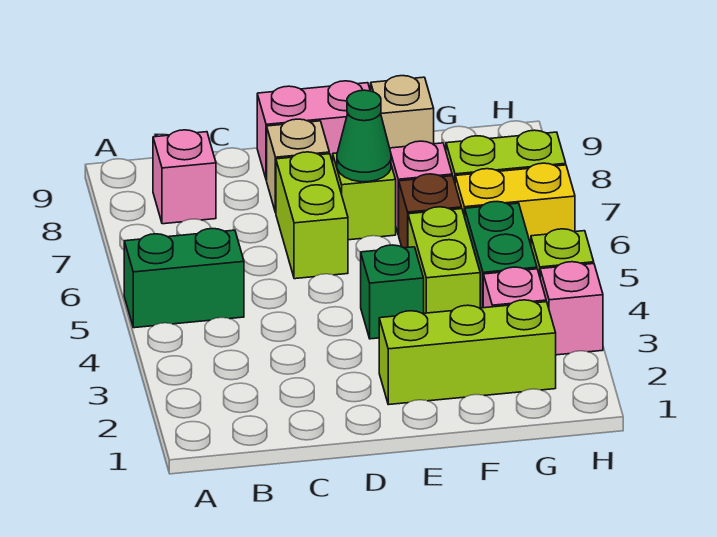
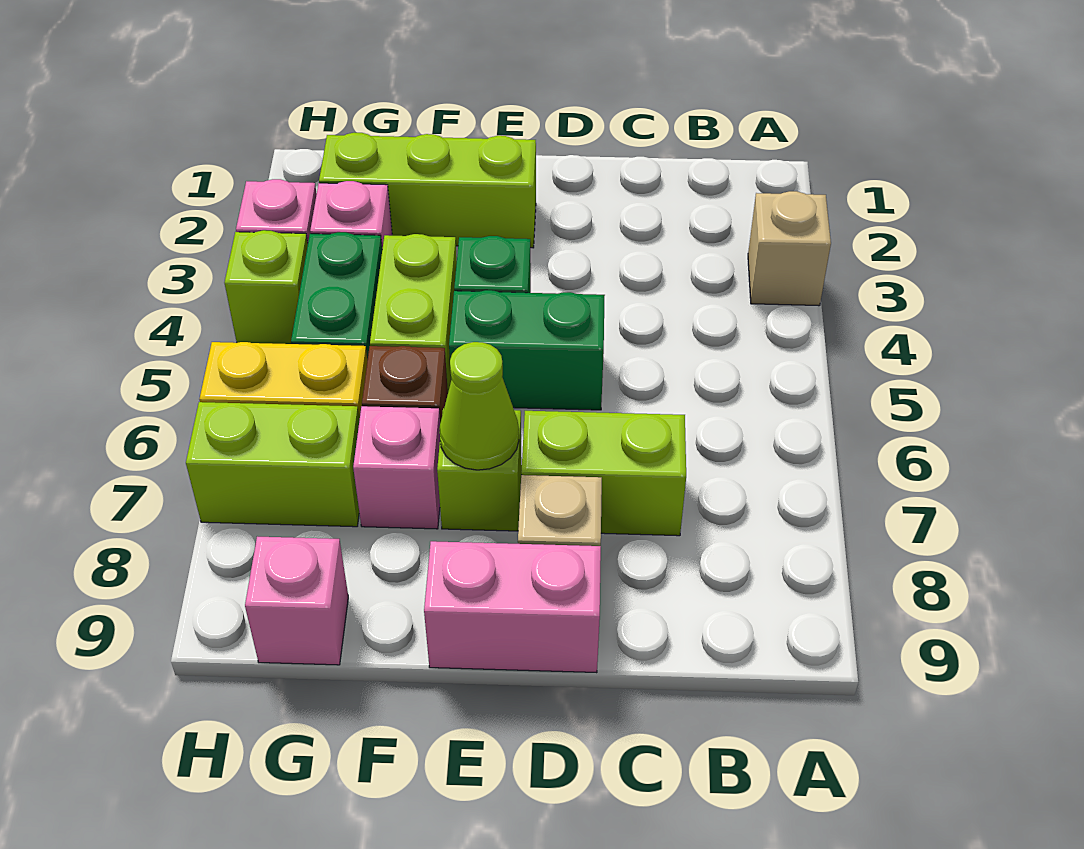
green 1x2 brick [124,229,244,328] -> green 1x2 brick moved to [449,290,605,410]
pink 1x1 brick [153,130,216,224] -> pink 1x1 brick moved to [245,537,348,665]
lime 1x2 brick [276,152,348,279] -> lime 1x2 brick turned to [521,411,686,536]
green 1x1 cone [337,90,391,182] -> lime 1x1 cone [439,342,519,470]
tan 1x1 brick [371,76,434,148] -> tan 1x1 brick moved to [748,191,831,306]

